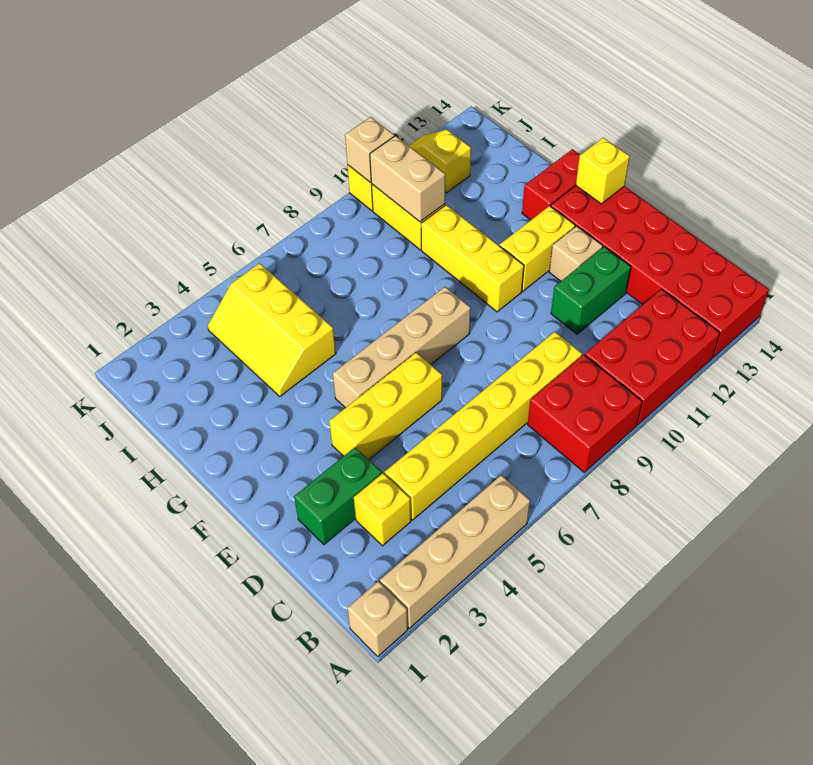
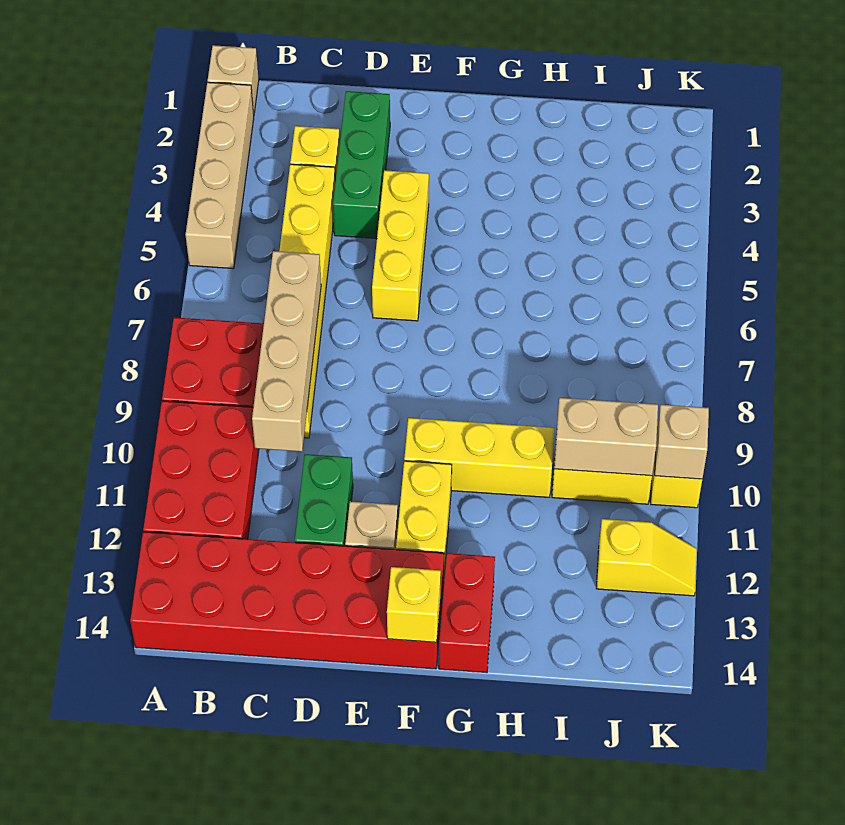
green 1x2 brick [294,447,382,544] -> green 1x3 brick [333,91,390,239]
tan 1x4 brick [333,287,471,408] -> tan 1x4 brick moved to [252,251,321,452]
yellow 2x3 slope [208,263,336,396] -> none

